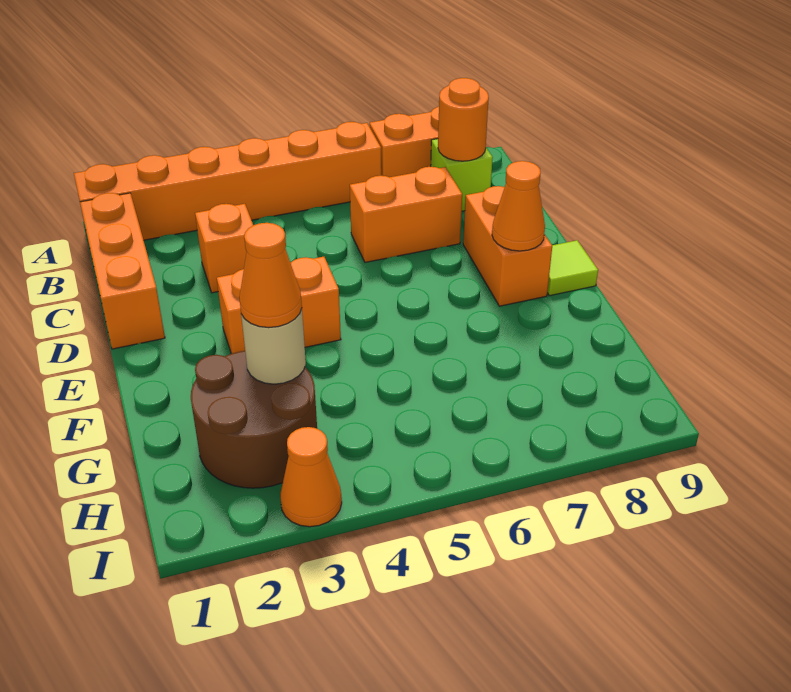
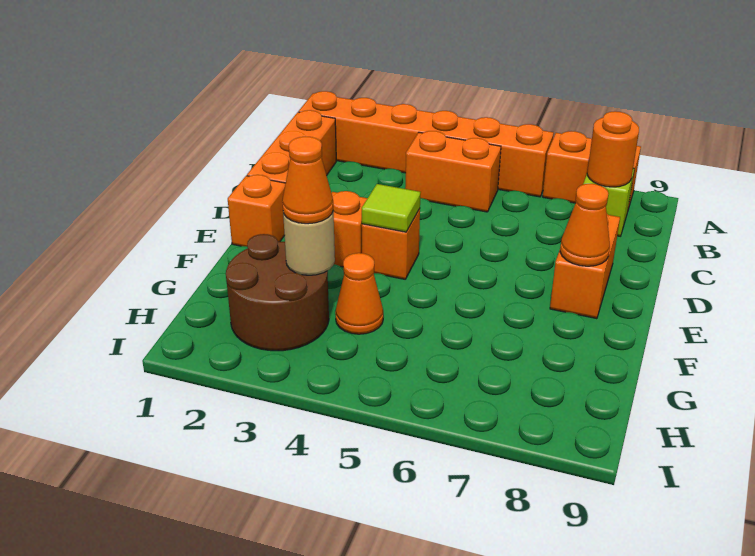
orange 1x1 brick [195,204,253,293] -> orange 1x1 brick moved to [228,175,286,247]
orange 1x2 brick [350,167,462,262] -> orange 1x2 brick moved to [405,131,501,212]
lime 1x1 tile [547,240,598,296] -> lime 1x1 tile moved to [362,184,421,232]
orange 1x1 cone [280,427,342,527] -> orange 1x1 cone moved to [335,253,383,334]

